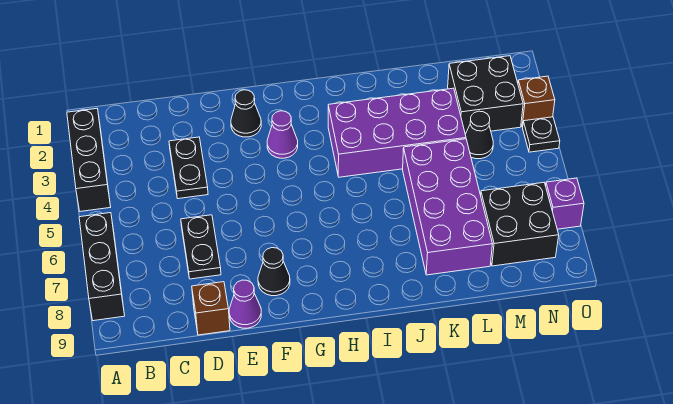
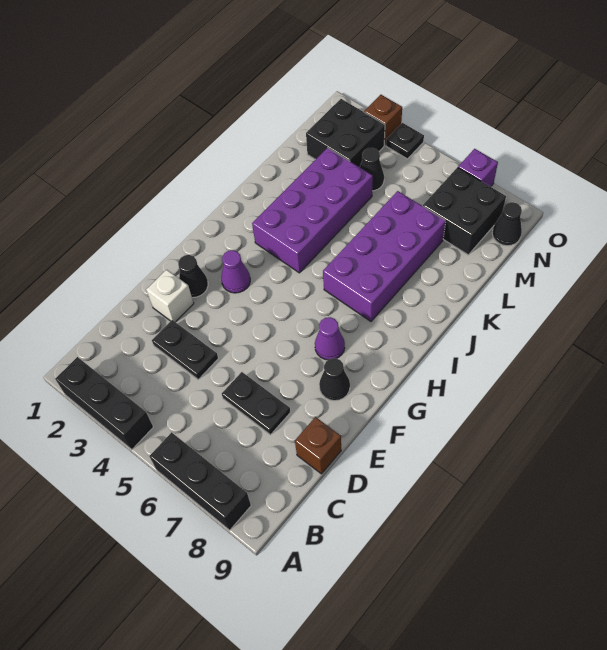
none -> white 1x1 brick [146,270,194,322]
purple 1x1 cone [229,280,261,328] -> purple 1x1 cone moved to [315,317,345,360]
purple 2x4 brick [403,139,492,275] -> purple 2x4 brick turned to [323,191,446,321]
none -> black 1x1 cone [492,202,522,246]

